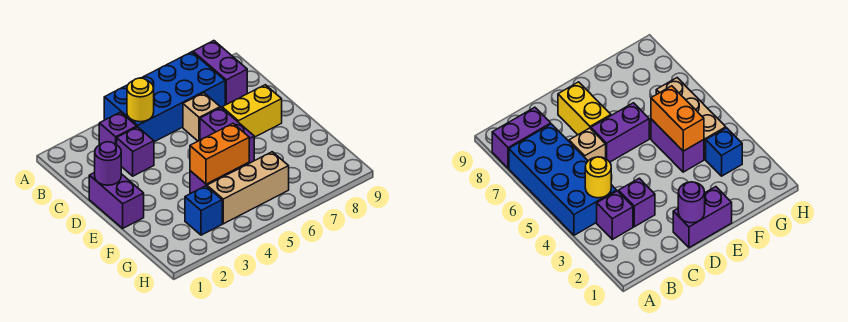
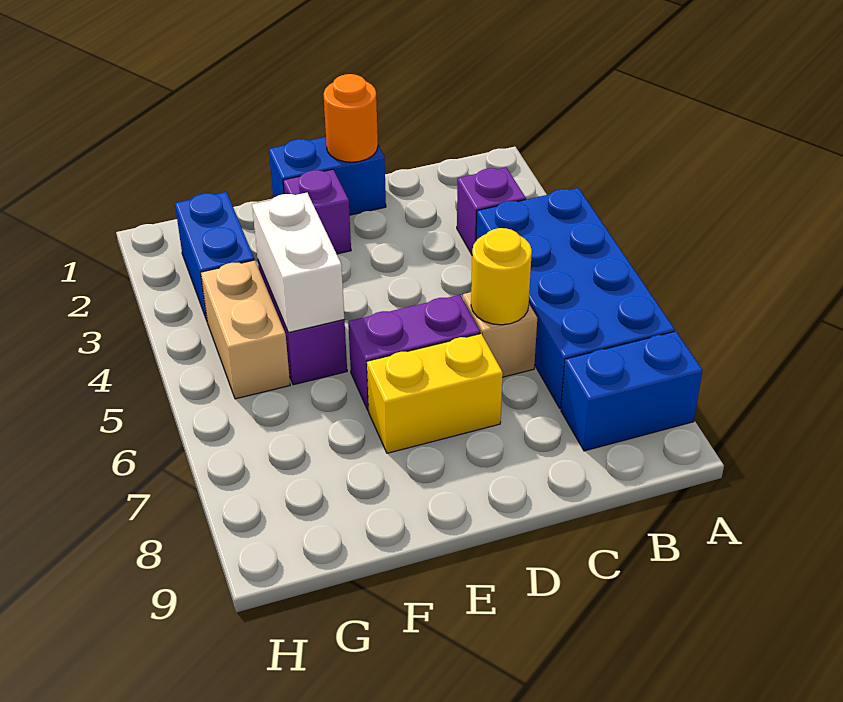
purple 1x2 brick [193,41,247,104] -> blue 1x2 brick [561,331,703,451]
yellow 1x1 round brick [127,78,154,122] -> yellow 1x1 round brick moved to [471,228,532,325]
purple 1x1 brick [117,127,154,176] -> purple 1x1 brick moved to [283,169,351,254]
purple 1x2 brick [89,172,144,228] -> blue 1x2 brick [269,137,386,215]
purple 1x1 round brick [95,142,121,185] -> orange 1x1 round brick [324,74,378,162]
yellow 1x2 brick [222,85,282,137] -> yellow 1x2 brick turned to [367,334,503,453]
orange 1x2 brick [190,124,249,184] -> white 1x2 brick [252,193,344,333]
blue 1x1 brick [185,186,222,235] -> blue 1x2 brick [175,192,254,320]
tan 1x3 brick [207,152,289,224] -> tan 1x2 brick [201,260,290,399]

